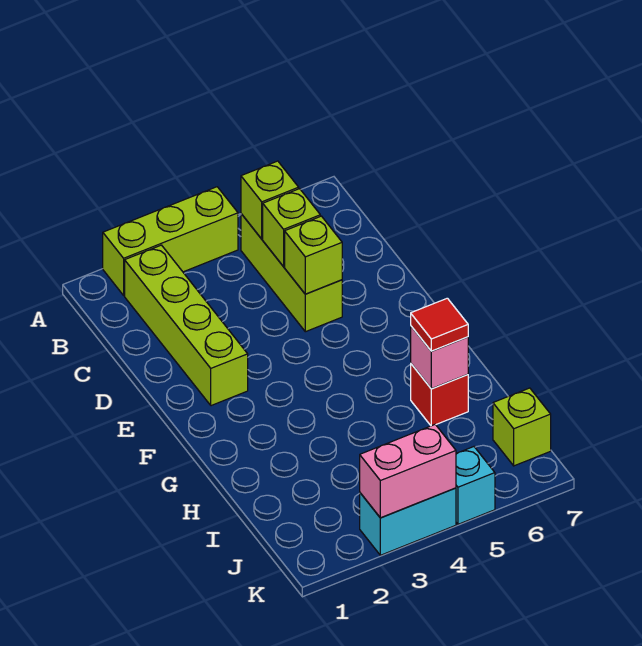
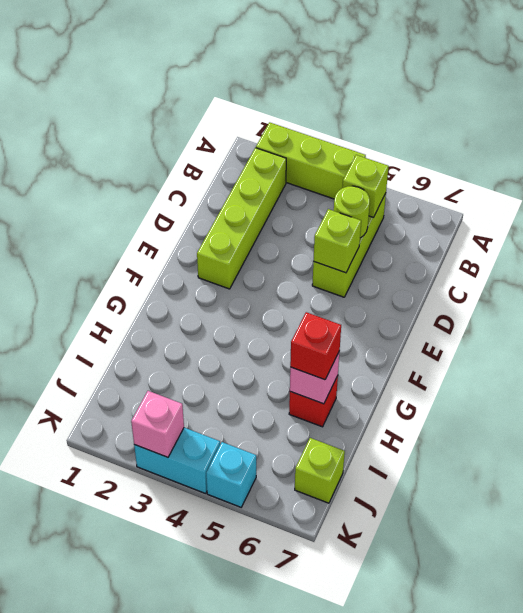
lime 1x1 brick [263,189,320,267] -> lime 1x1 round brick [334,186,370,238]
red 1x1 tile [411,298,468,351] -> red 1x1 brick [290,312,341,380]
pink 1x2 brick [360,425,456,518] -> pink 1x1 brick [131,391,184,457]

